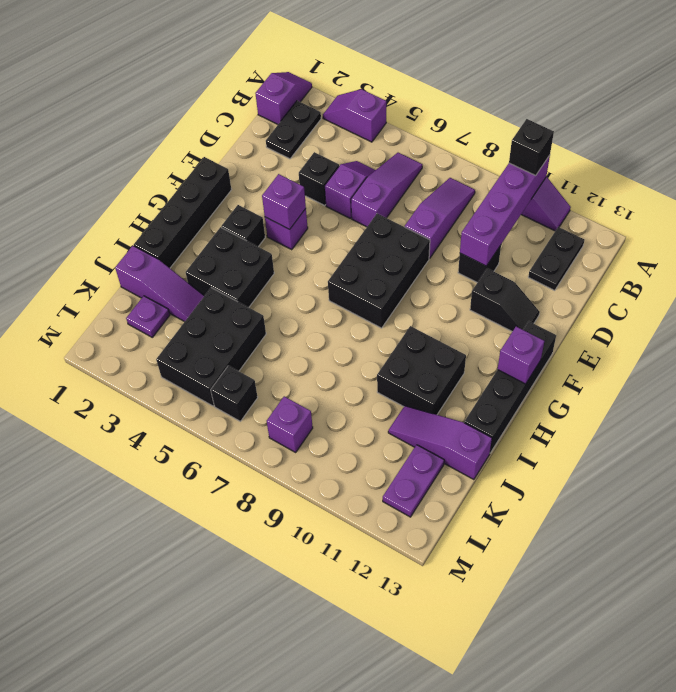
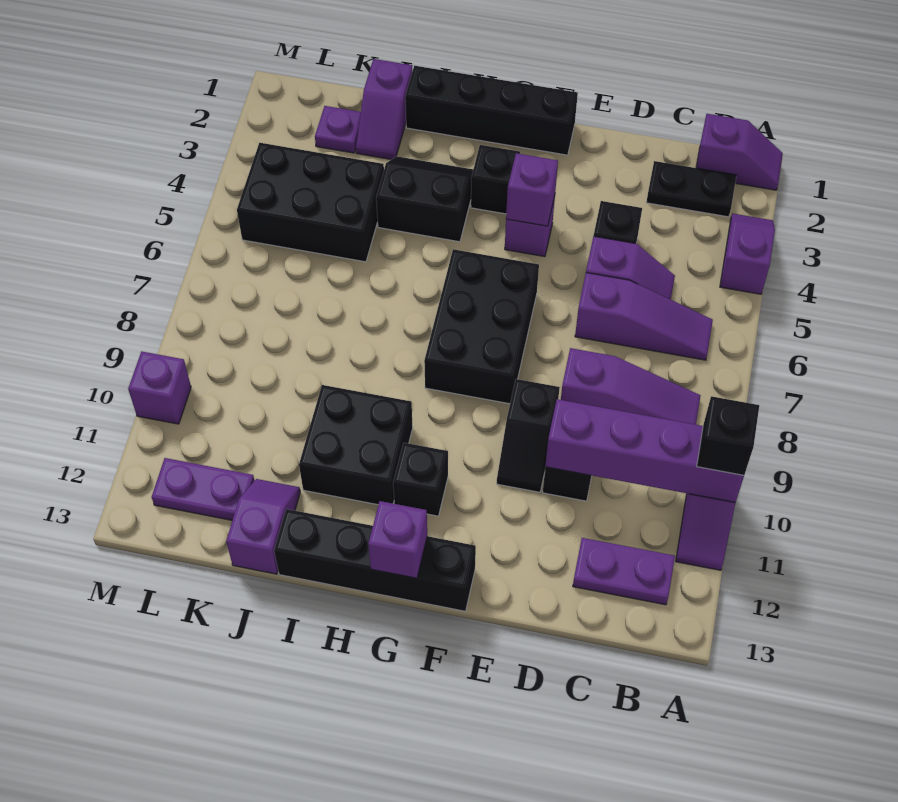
black 1x2 plate [528,227,584,291] -> purple 1x2 plate [573,538,675,605]
black 2x3 brick [328,214,430,328] -> black 2x3 brick turned to [424,249,539,404]
black 1x2 slope [470,268,540,332] -> black 1x2 slope moved to [497,379,560,492]
black 2x2 brick [186,227,274,307] -> black 2x2 slope [376,156,473,242]
purple 1x3 slope [115,246,204,322] -> purple 1x2 slope [356,59,412,159]
purple 1x3 slope [388,406,492,480] -> purple 1x2 slope [226,479,300,574]
black 1x1 brick [211,366,258,421] -> black 1x1 brick moved to [393,443,448,516]
purple 1x1 brick [267,396,313,452] -> purple 1x1 brick moved to [128,351,191,424]

